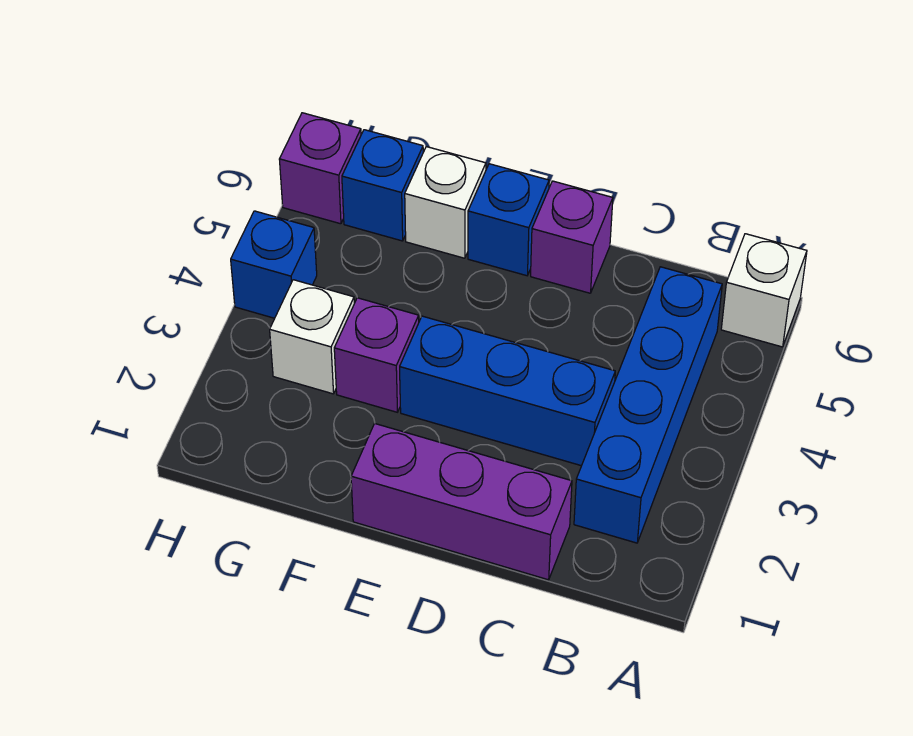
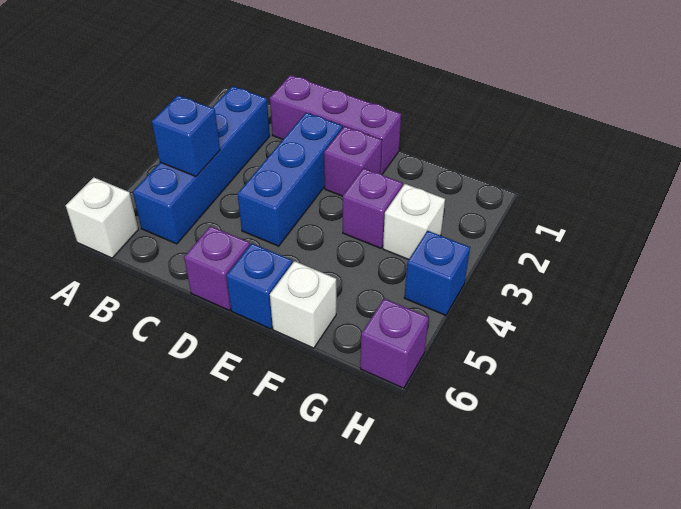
blue 1x3 brick [400,316,615,466] -> blue 1x3 brick turned to [238,113,342,246]
none -> purple 1x1 brick [324,126,382,196]
blue 1x1 brick [342,130,423,241] -> blue 1x1 brick moved to [152,95,220,176]

